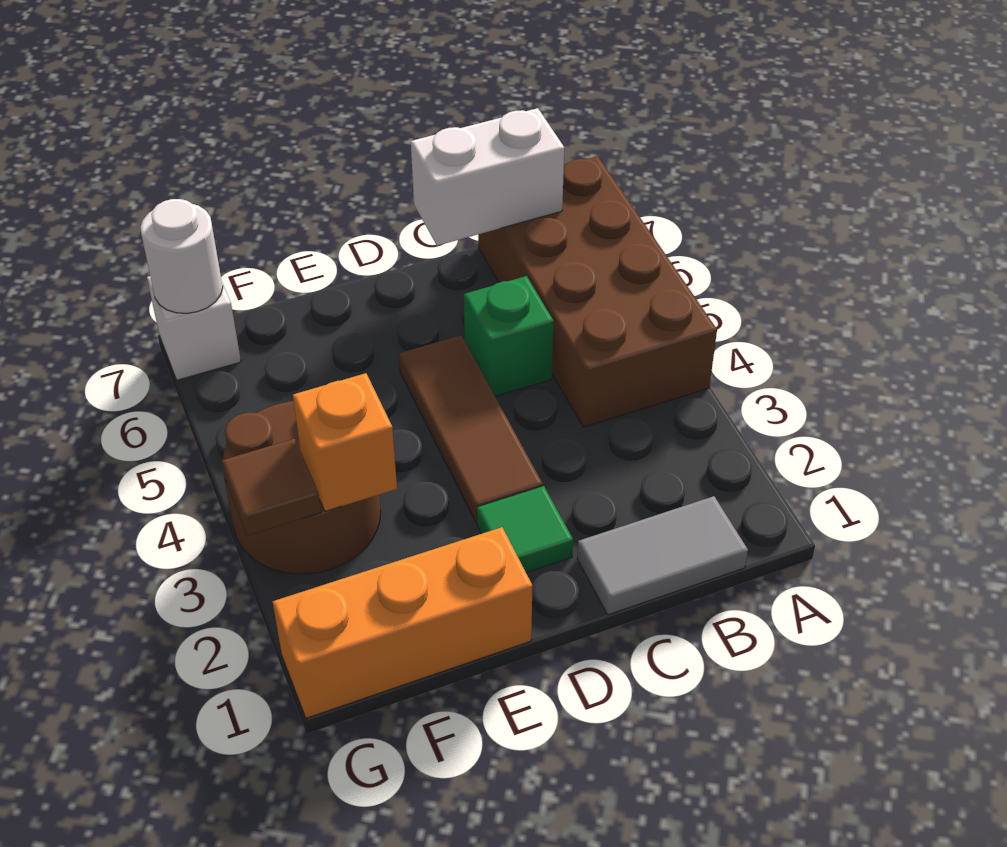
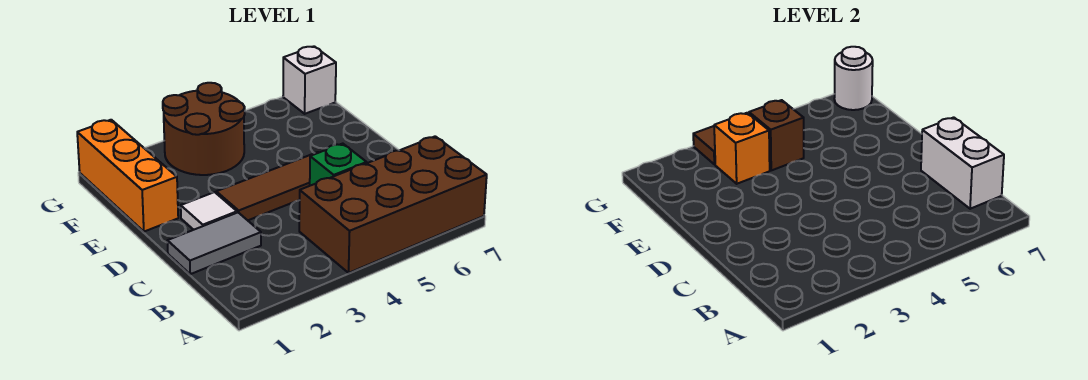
grey 1x2 tile [577,496,748,615] -> grey 1x2 tile turned to [167,213,261,274]
green 1x1 tile [477,486,573,573] -> white 1x1 tile [181,192,237,230]
none -> brown 1x1 brick [749,100,804,170]

